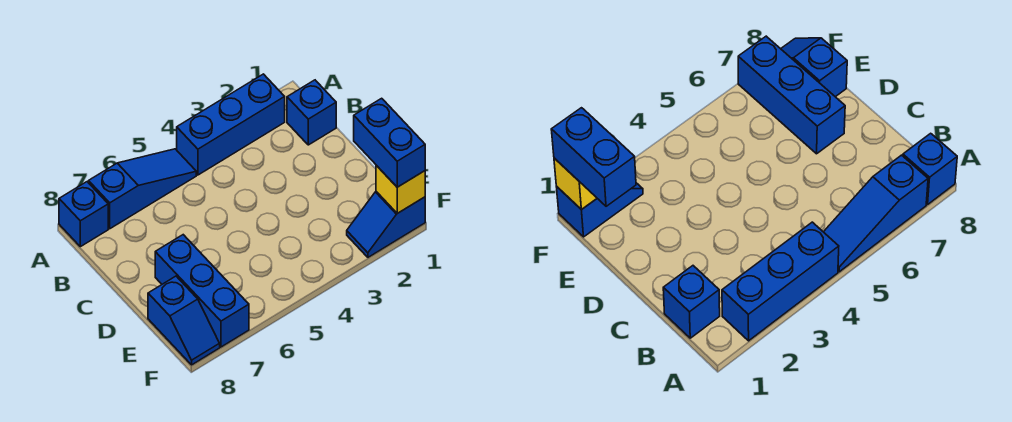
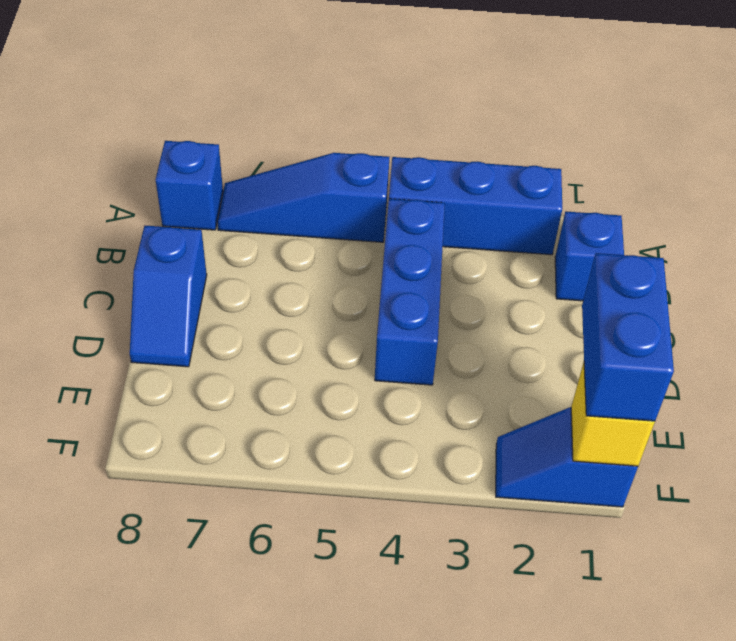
blue 1x3 slope [89,149,196,229] -> blue 1x3 slope turned to [217,153,389,242]
blue 1x3 brick [155,235,249,347] -> blue 1x3 brick moved to [375,199,445,385]
blue 1x2 slope [148,276,220,365] -> blue 1x2 slope moved to [130,226,207,367]

